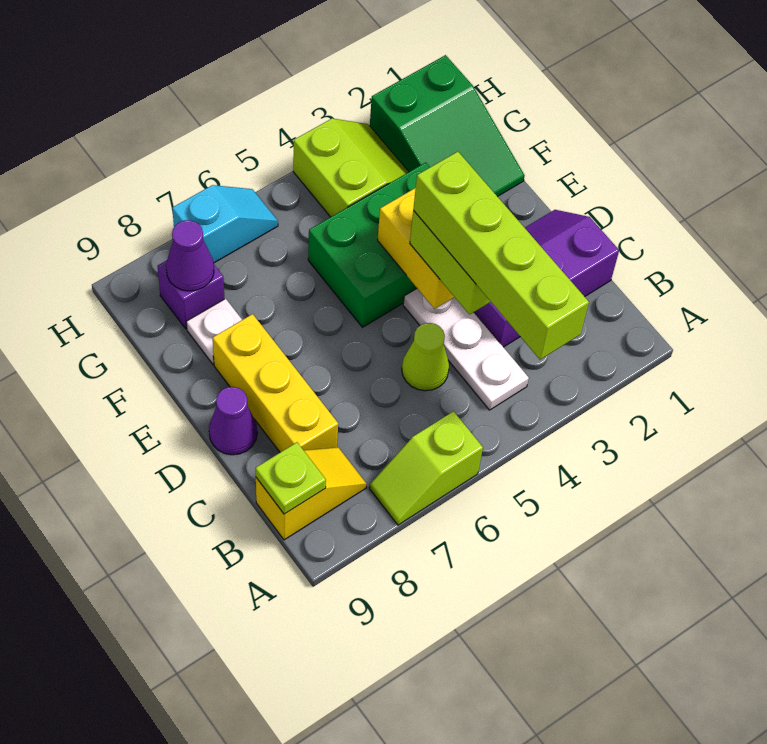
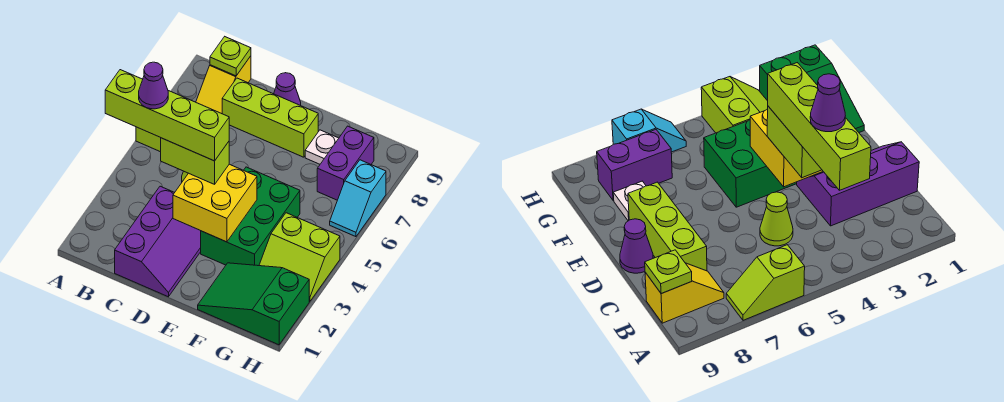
white 1x3 plate [403,289,529,410] -> none
yellow 1x3 brick [213,314,338,452] -> lime 1x3 brick [222,78,318,157]
purple 1x1 brick [157,260,224,329] -> purple 1x2 brick [317,126,374,200]
purple 1x1 cone [166,220,214,291] -> purple 1x1 cone moved to [139,62,168,109]

